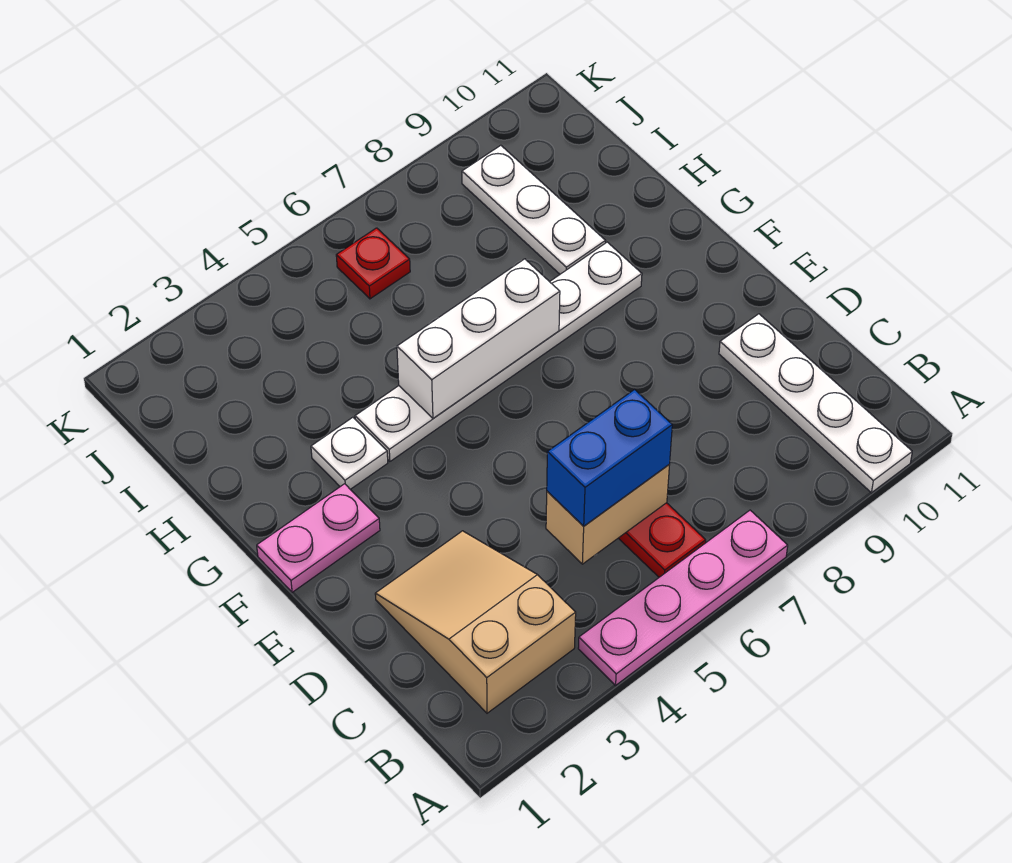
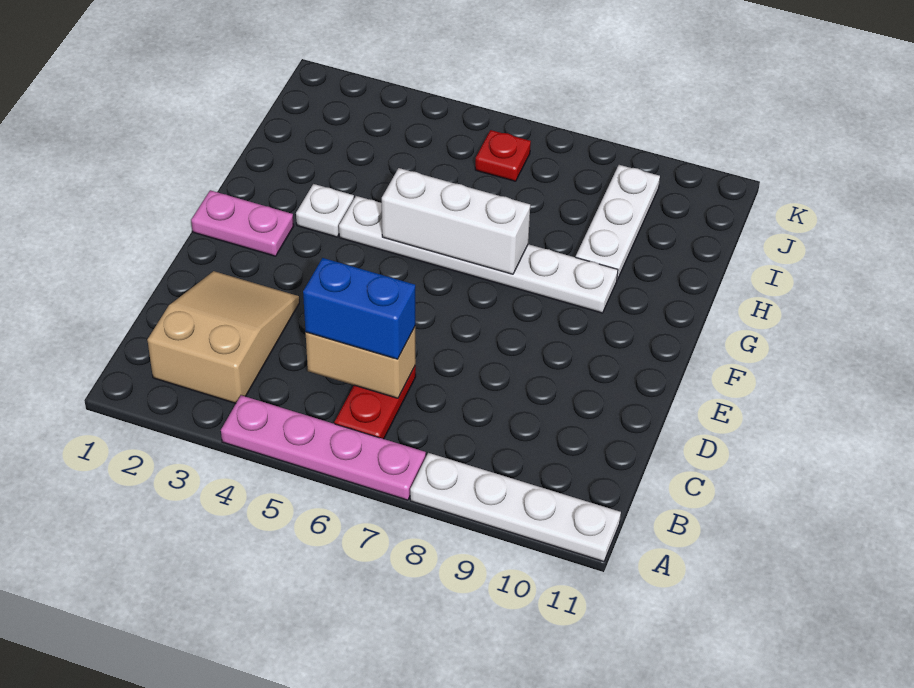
white 1x4 plate [719,314,912,493] -> white 1x4 plate turned to [410,453,621,562]

